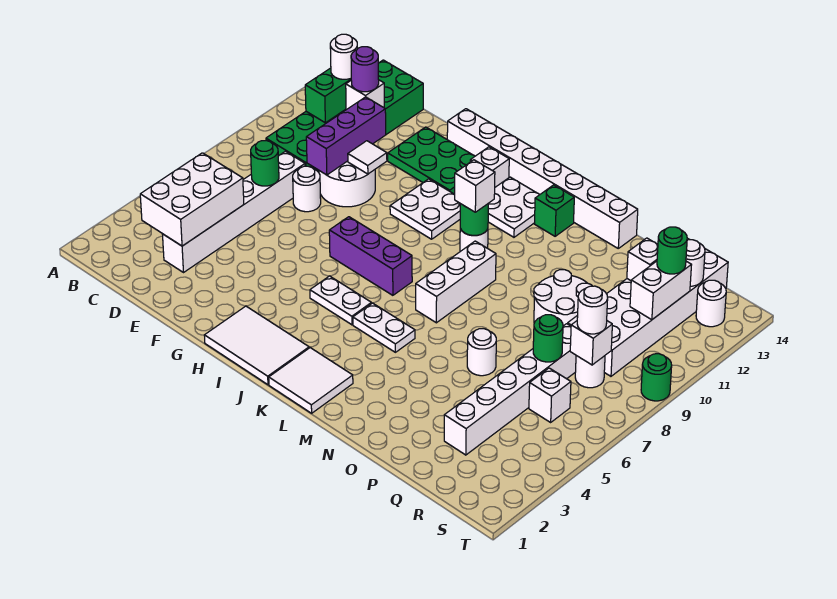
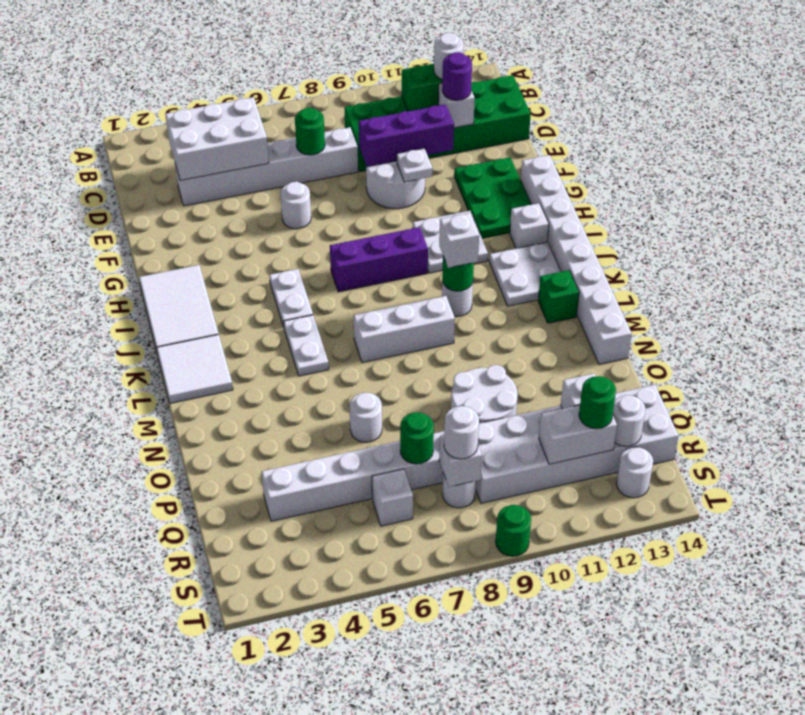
white 1x1 round brick [293,166,321,212] -> white 1x1 round brick moved to [281,182,311,229]
white 1x1 tile [348,141,387,174] -> white 1x1 plate [396,148,433,182]
purple 1x3 brick [329,217,412,295] -> purple 1x3 brick turned to [330,227,428,292]

